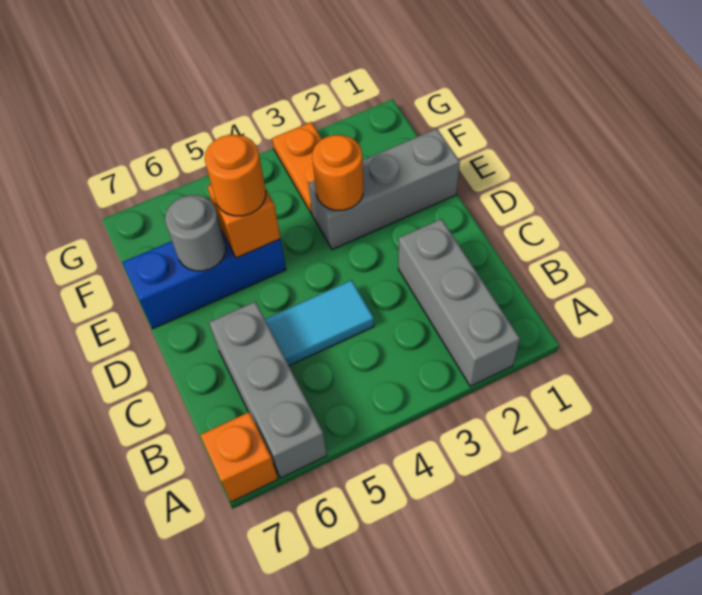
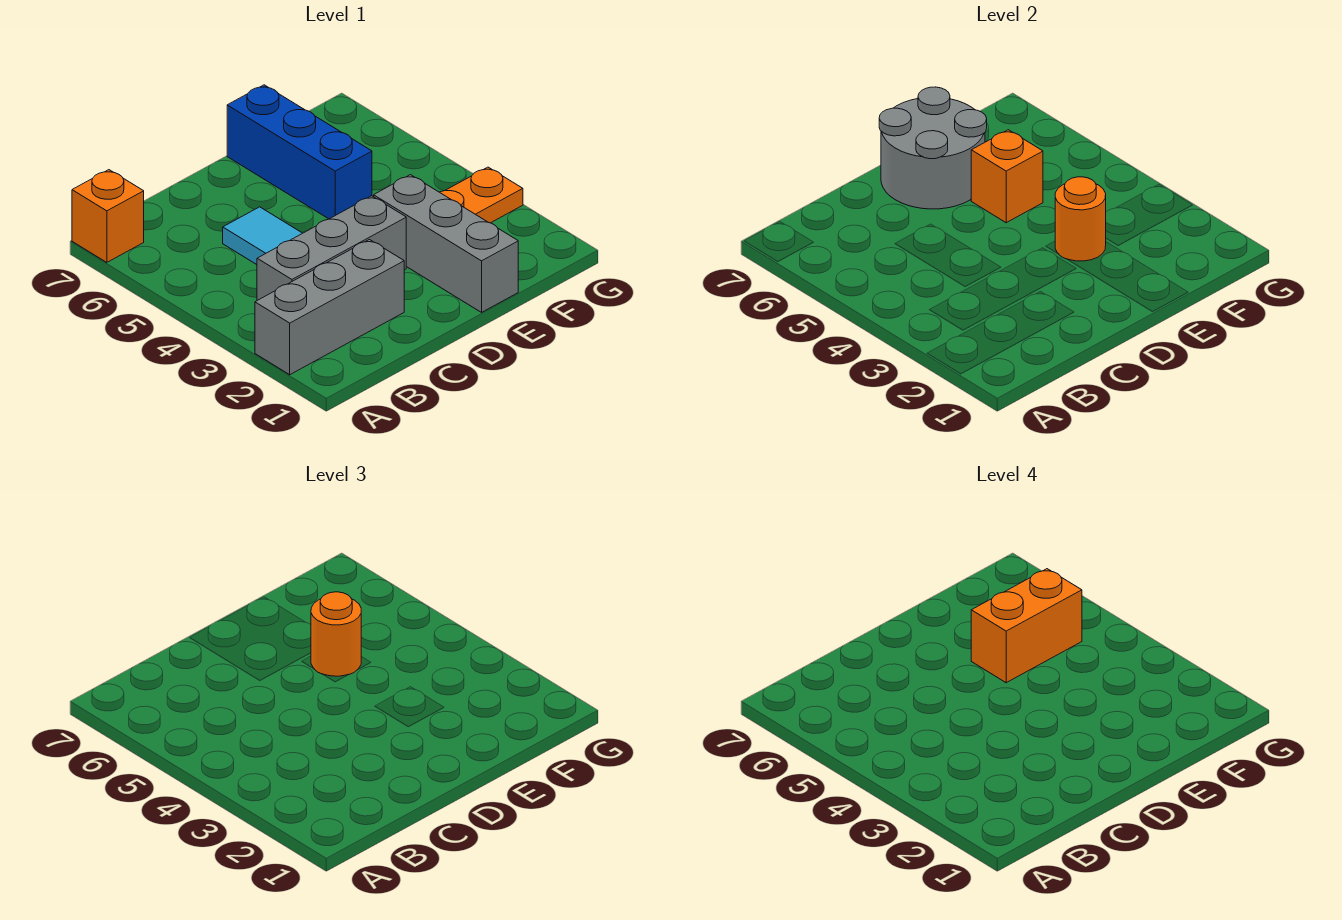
grey 1x3 brick [209,302,327,478] -> grey 1x3 brick moved to [257,196,406,300]
none -> orange 1x2 brick [971,569,1082,683]
grey 1x1 round brick [165,195,226,271] -> grey 2x2 round brick [879,87,987,209]

